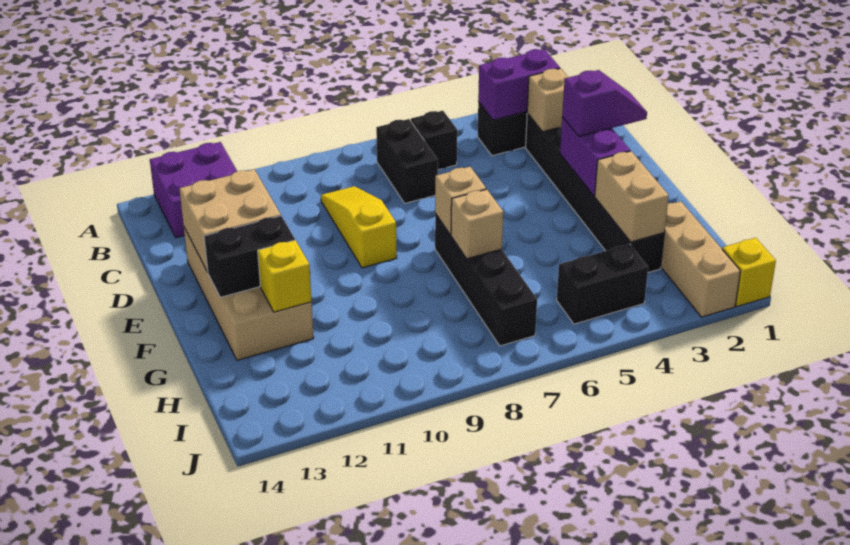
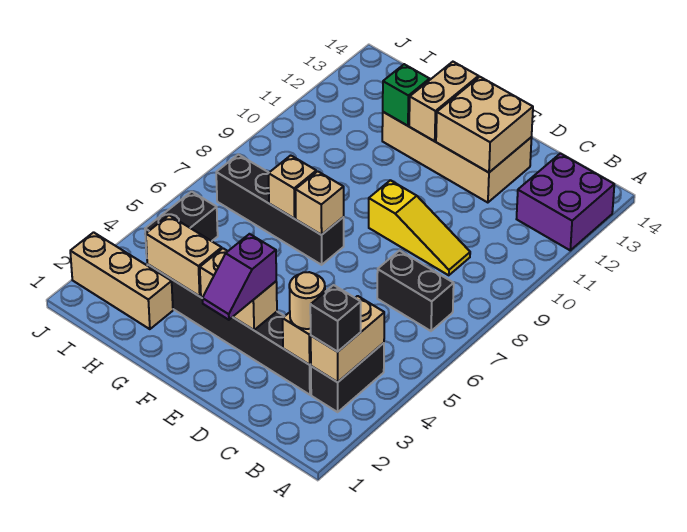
purple 1x2 brick [478,49,560,120] -> tan 1x2 brick [311,296,384,382]
black 1x1 brick [411,111,457,170] -> black 1x1 brick moved to [310,285,361,352]
none -> tan 1x1 round brick [289,272,325,329]
purple 1x2 brick [560,117,630,196] -> tan 1x2 brick [200,248,277,330]
black 1x2 brick [204,216,295,297] -> tan 1x2 brick [409,62,478,141]
yellow 1x1 brick [258,240,311,312] -> green 1x1 brick [383,64,430,126]
yellow 1x1 brick [722,238,776,307] -> none

